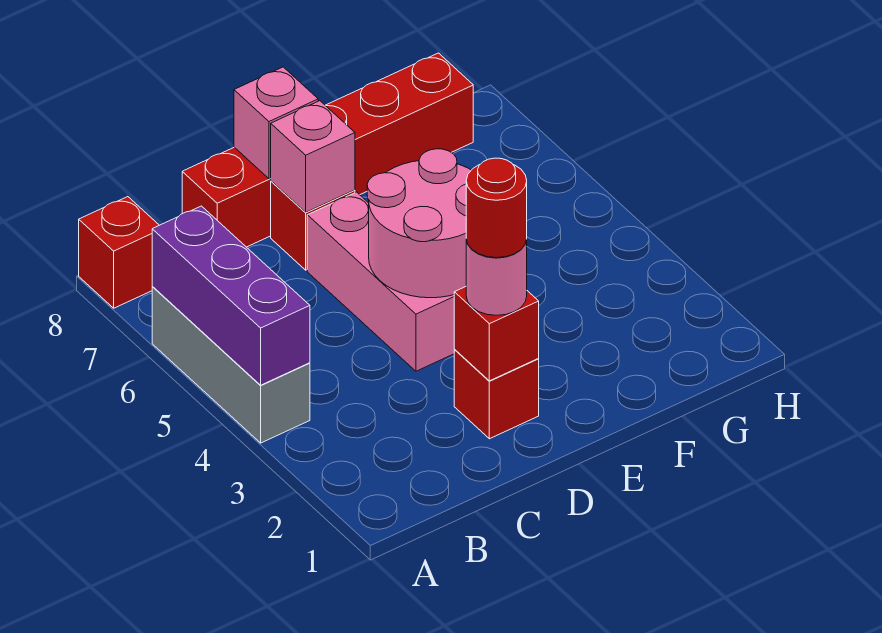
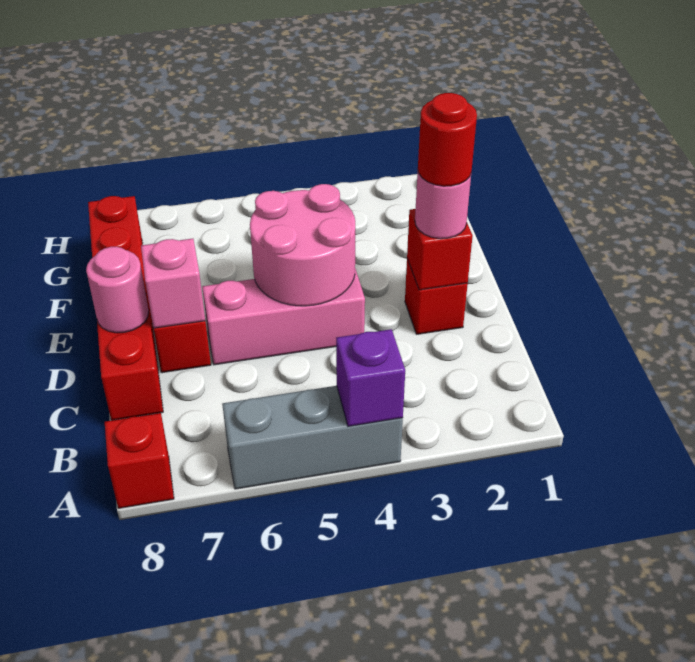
purple 1x3 brick [152,206,310,385] -> purple 1x1 brick [336,329,405,426]
pink 1x1 brick [234,67,318,179] -> pink 1x1 round brick [86,247,149,333]

